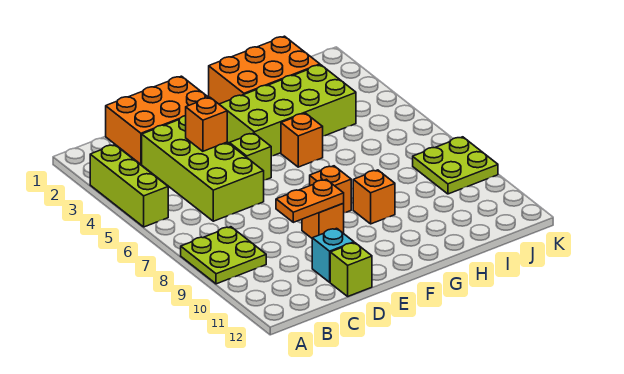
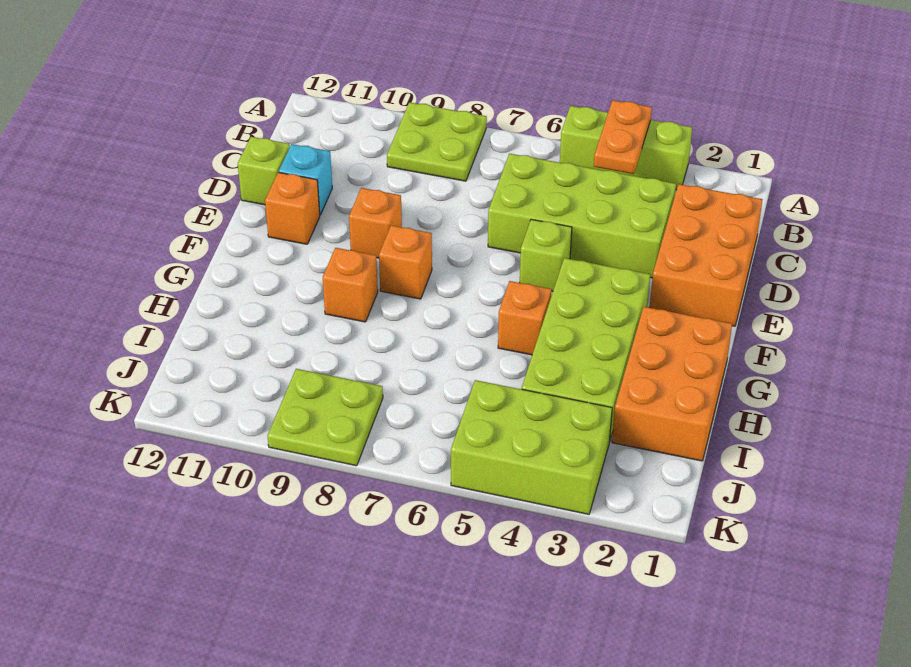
orange 1x1 brick [186,98,227,151] -> orange 1x1 brick moved to [265,172,320,244]
orange 1x2 plate [276,179,344,222] -> orange 1x2 plate moved to [594,100,652,174]
none -> lime 2x3 brick [451,380,612,514]

